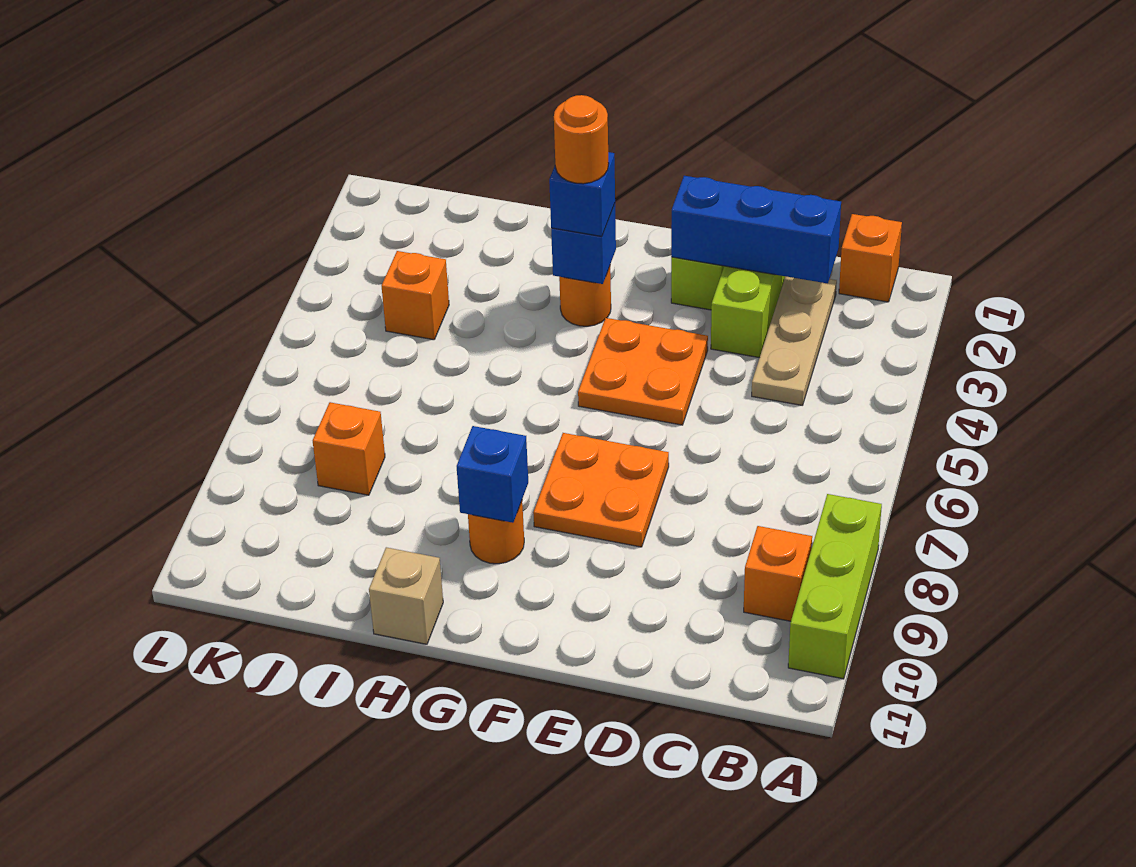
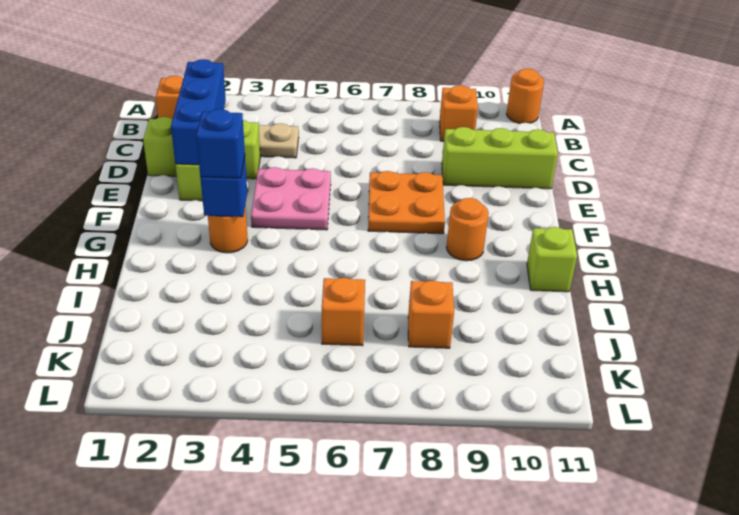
lime 1x3 brick [788,494,882,679] -> lime 1x3 brick moved to [442,127,558,189]
orange 2x2 plate [578,318,708,425] -> pink 2x2 plate [251,167,331,230]
orange 1x1 round brick [554,95,609,184] -> orange 1x1 round brick moved to [506,68,544,123]
blue 1x1 brick [457,426,528,523] -> none
tan 1x1 brick [369,547,443,644] -> lime 1x1 brick [527,227,577,292]
orange 1x1 brick [382,251,449,340] -> orange 1x1 brick moved to [322,278,365,346]

